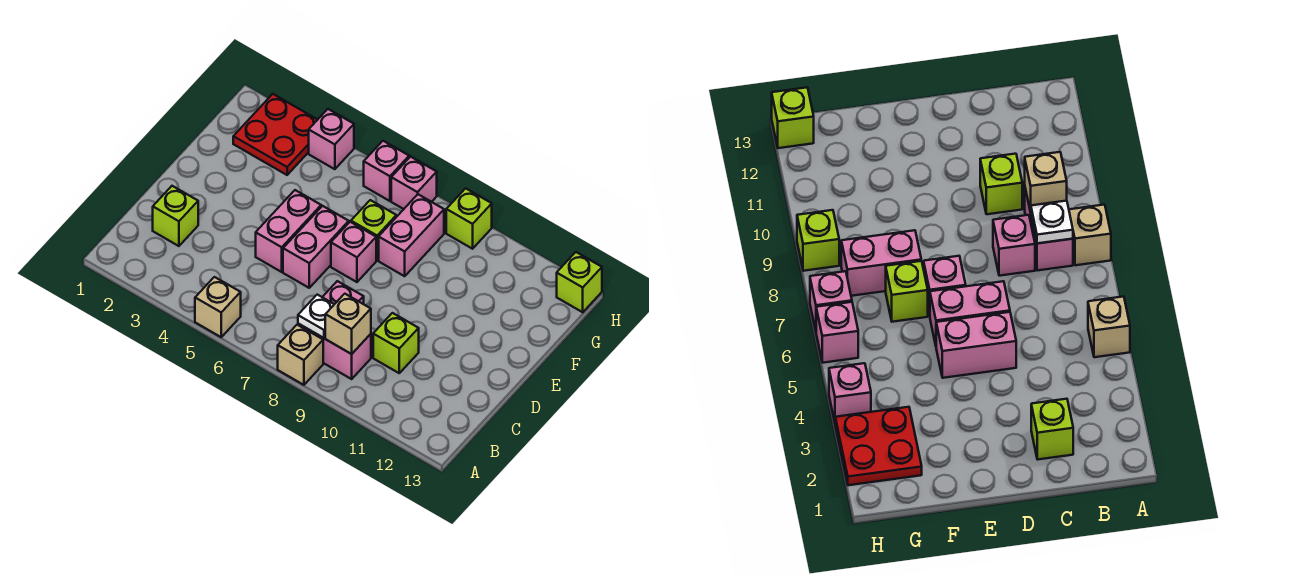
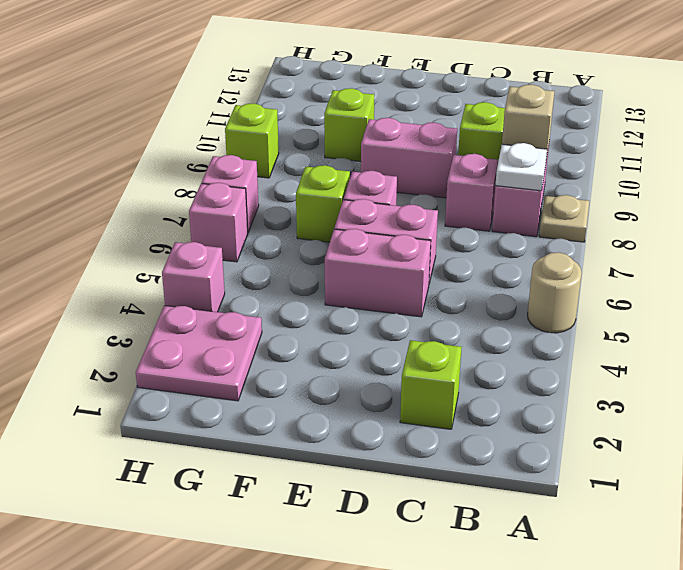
tan 1x1 brick [195,277,241,337] -> tan 1x1 round brick [528,252,582,333]
tan 1x1 brick [278,325,323,385] -> tan 1x1 plate [539,195,589,242]
pink 1x2 brick [379,194,444,276] -> pink 1x2 brick moved to [361,118,457,198]
red 2x2 plate [233,94,317,175] -> pink 2x2 plate [136,305,262,401]
lime 1x1 brick [557,252,602,312] -> lime 1x1 brick moved to [324,88,374,161]

